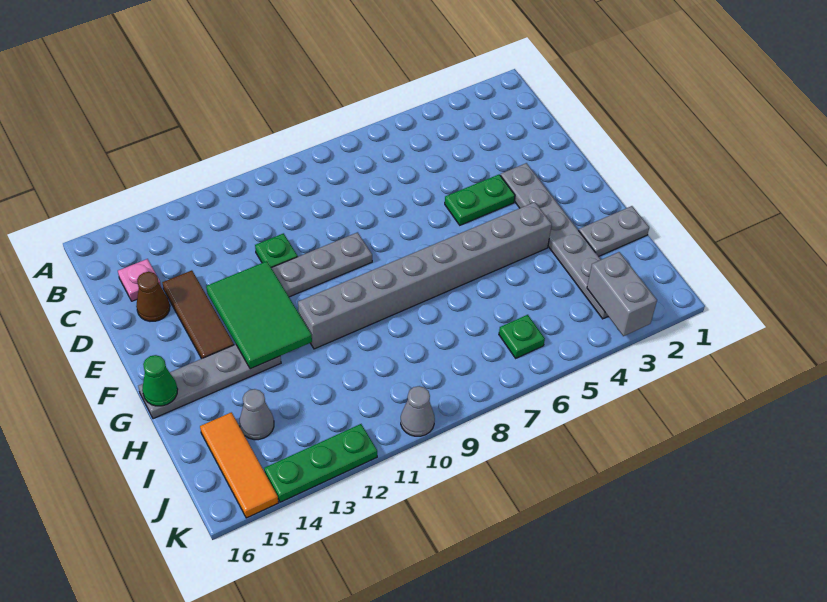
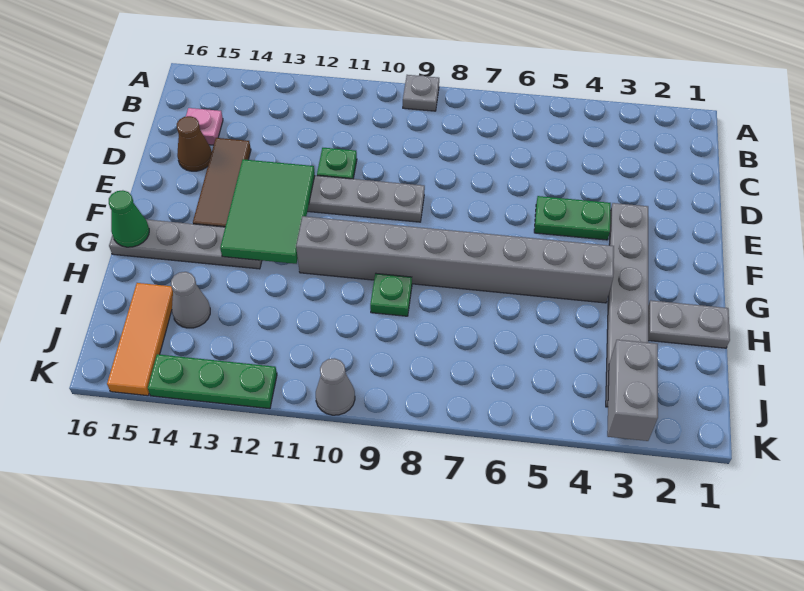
none -> grey 1x1 plate [403,75,439,111]
green 1x1 plate [499,315,545,358] -> green 1x1 plate moved to [370,273,412,316]

